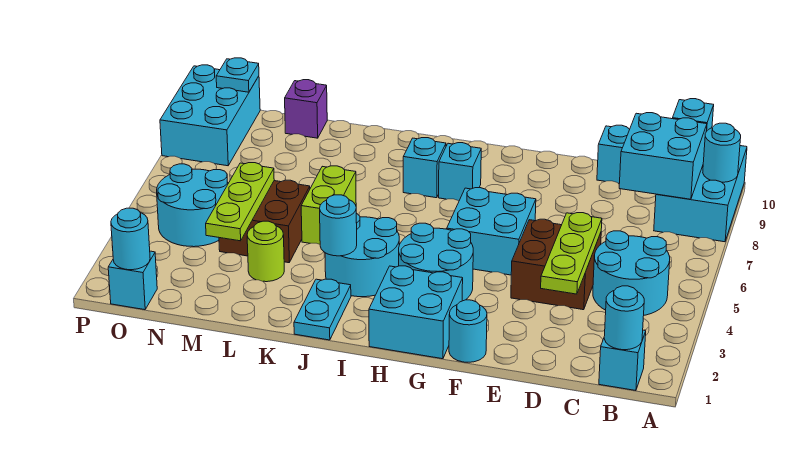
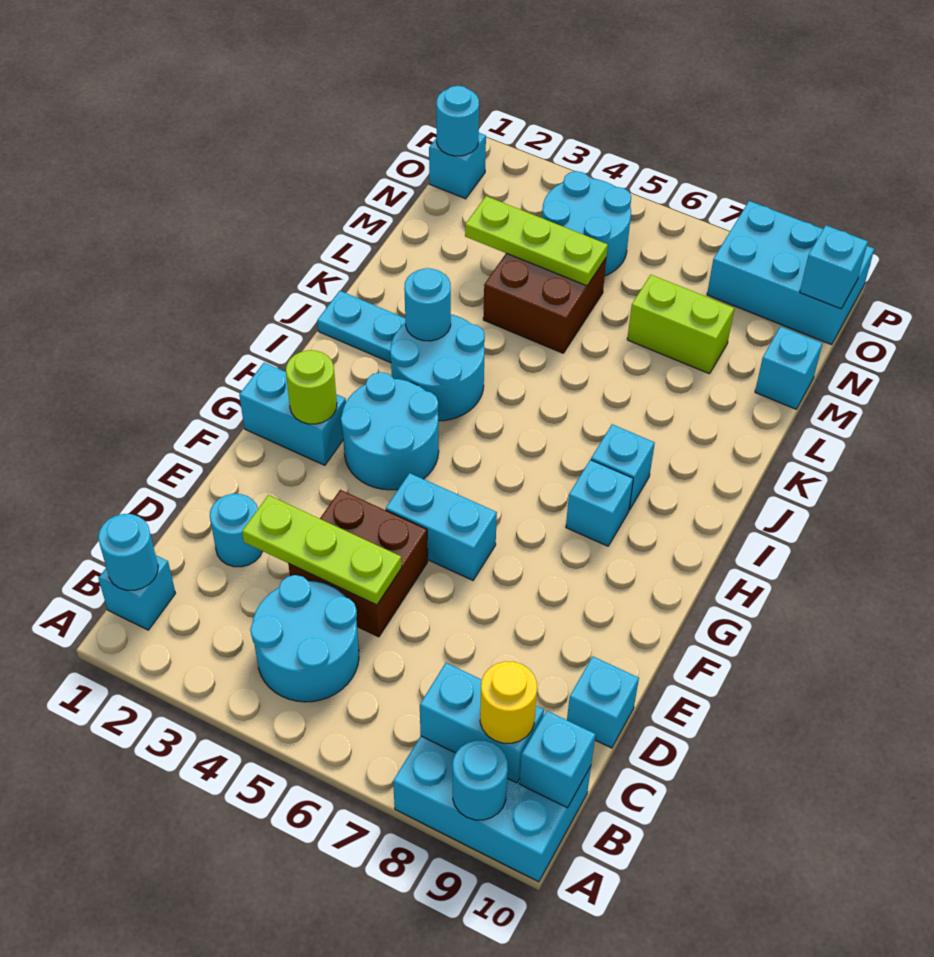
cyan 2x2 brick [619,113,707,199] -> cyan 1x2 brick [420,663,544,783]
none -> yellow 1x1 round brick [480,661,537,743]
cyan 1x1 round brick [449,300,487,362] -> cyan 1x1 round brick moved to [210,494,262,567]
cyan 2x2 brick [447,188,536,275] -> cyan 1x2 brick [386,473,497,580]
cyan 2x2 brick [369,266,463,359] -> cyan 1x2 brick [239,363,346,465]
lime 1x2 brick [301,166,356,244] -> lime 1x2 brick moved to [627,275,734,374]
lime 1x1 round brick [247,221,284,282] -> lime 1x1 round brick moved to [286,350,337,424]
purple 1x1 brick [285,80,327,138] -> cyan 1x1 brick [755,326,823,409]
cyan 1x1 plate [216,58,259,92] -> cyan 1x1 brick [800,225,868,309]

